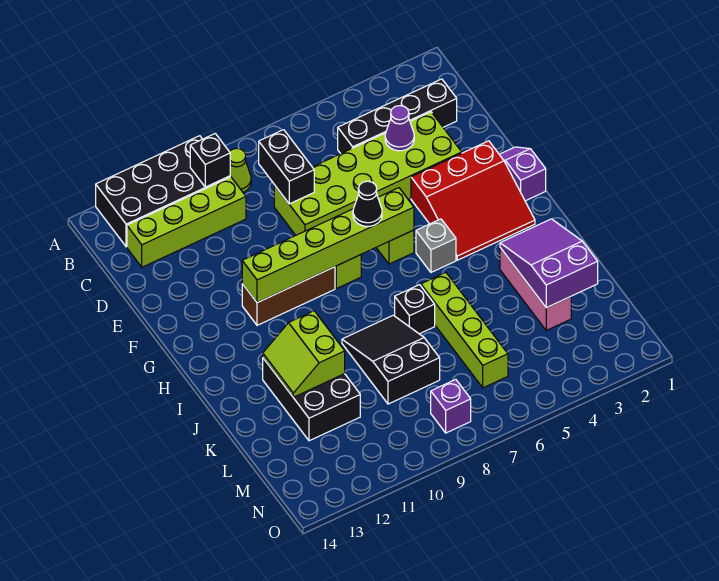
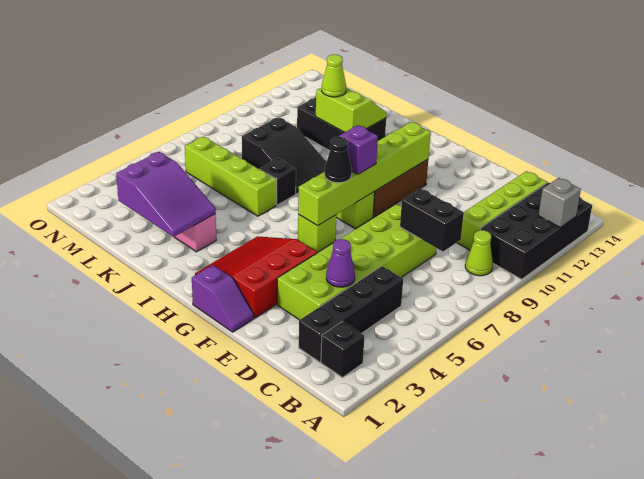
black 1x1 brick [190,134,230,187] -> black 1x1 brick moved to [321,322,364,378]
grey 1x1 brick [416,219,456,272] -> grey 1x1 brick moved to [538,178,581,228]
none -> lime 1x1 cone [322,55,346,97]
purple 1x1 brick [431,379,471,433] -> purple 1x1 brick moved to [339,125,378,174]

